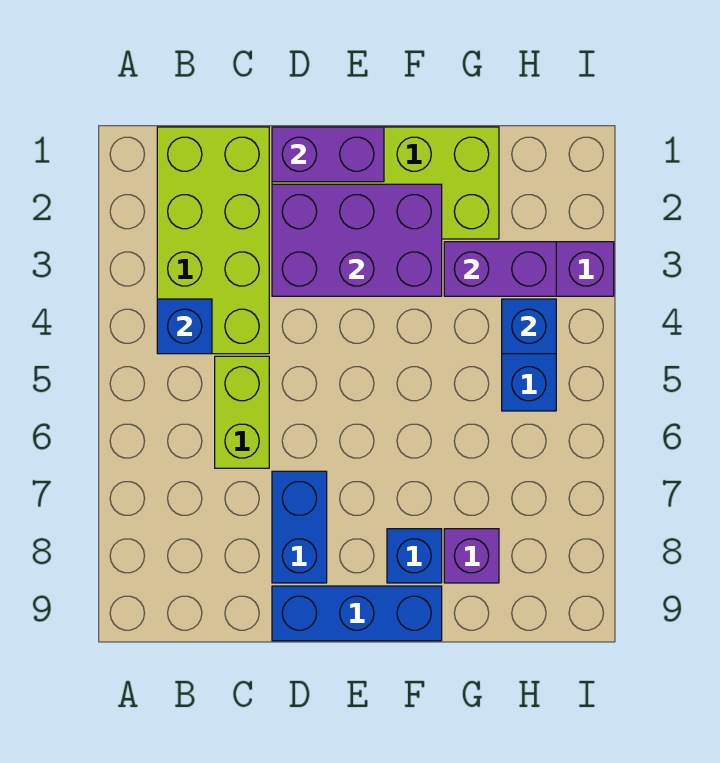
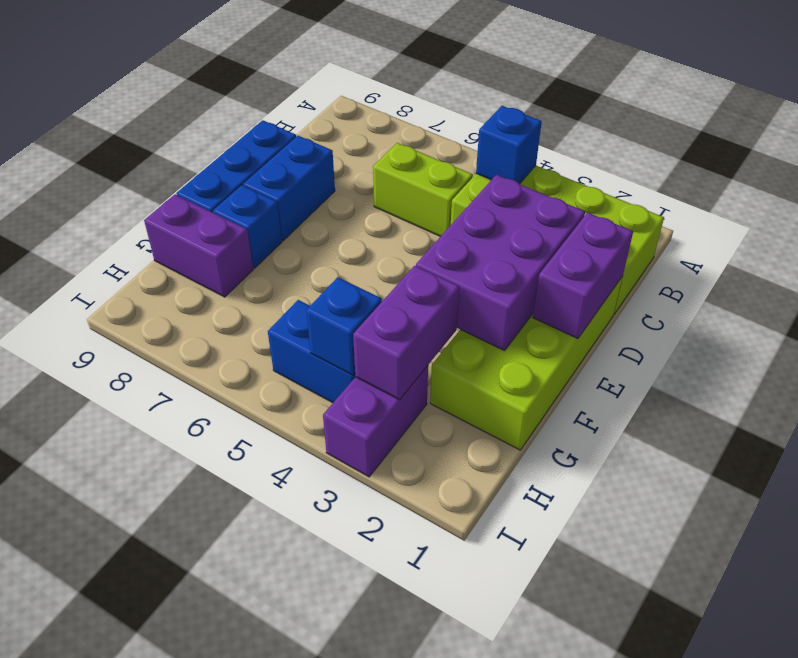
blue 1x2 brick [272,471,327,583] -> blue 1x2 brick turned to [243,136,335,241]
purple 1x1 brick [444,529,499,583] -> purple 1x2 brick [144,194,253,297]

